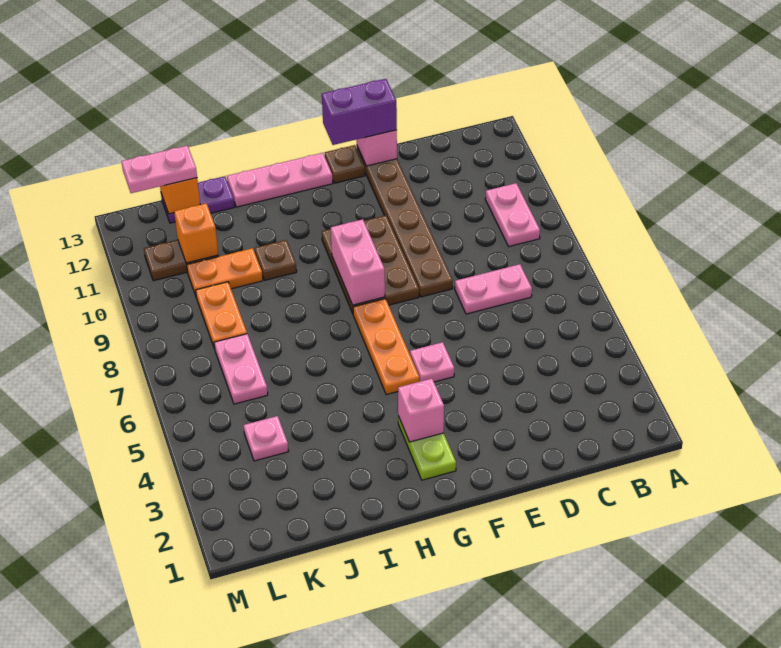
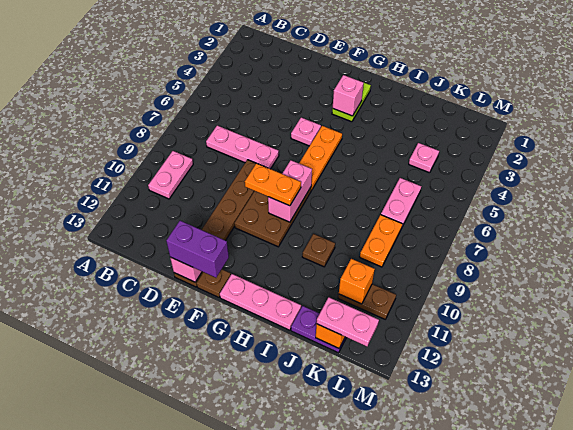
pink 1x2 plate [455,264,532,314] -> pink 1x3 plate [206,126,279,169]
orange 1x2 plate [187,248,263,296] -> orange 1x2 plate moved to [245,163,301,206]

